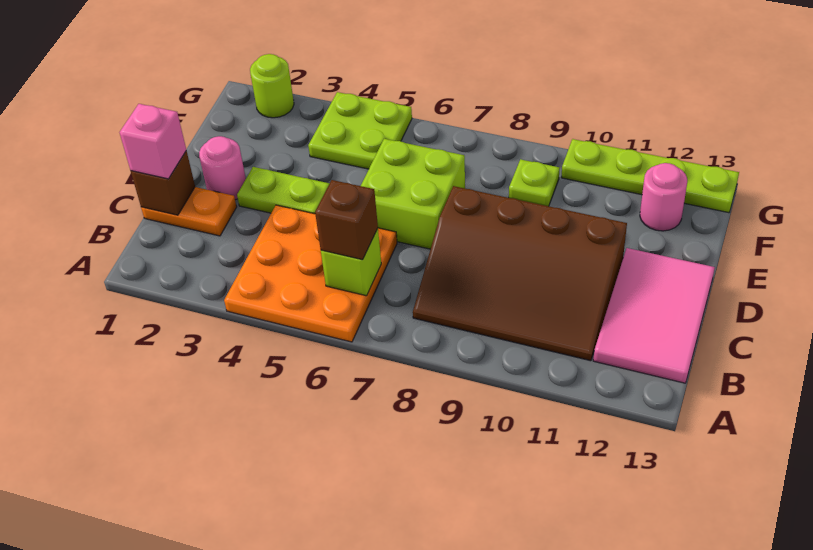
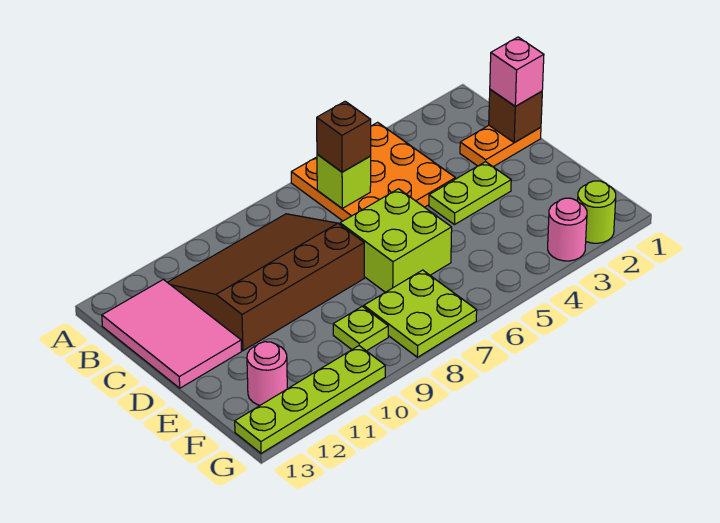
pink 1x1 round brick [199,136,246,200] -> pink 1x1 round brick moved to [548,198,587,261]
lime 2x2 plate [308,92,412,169] -> lime 2x2 plate moved to [364,270,477,357]

